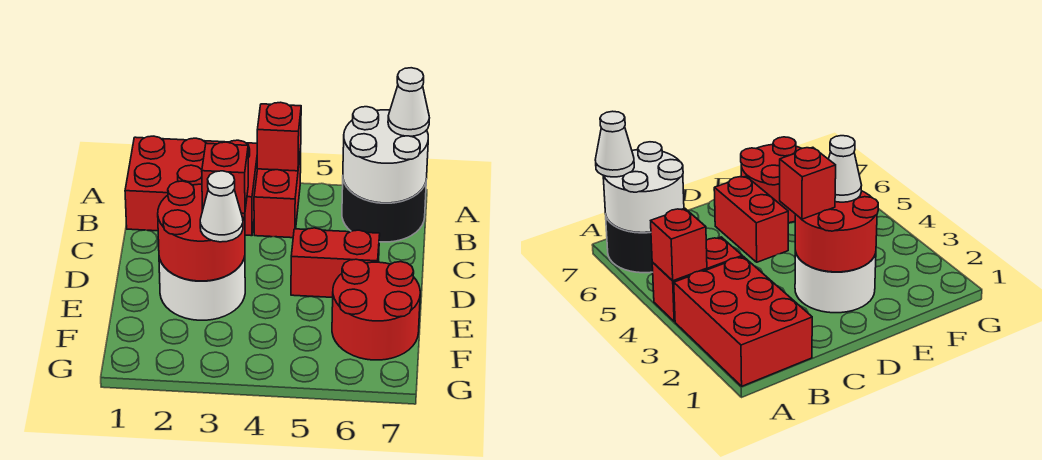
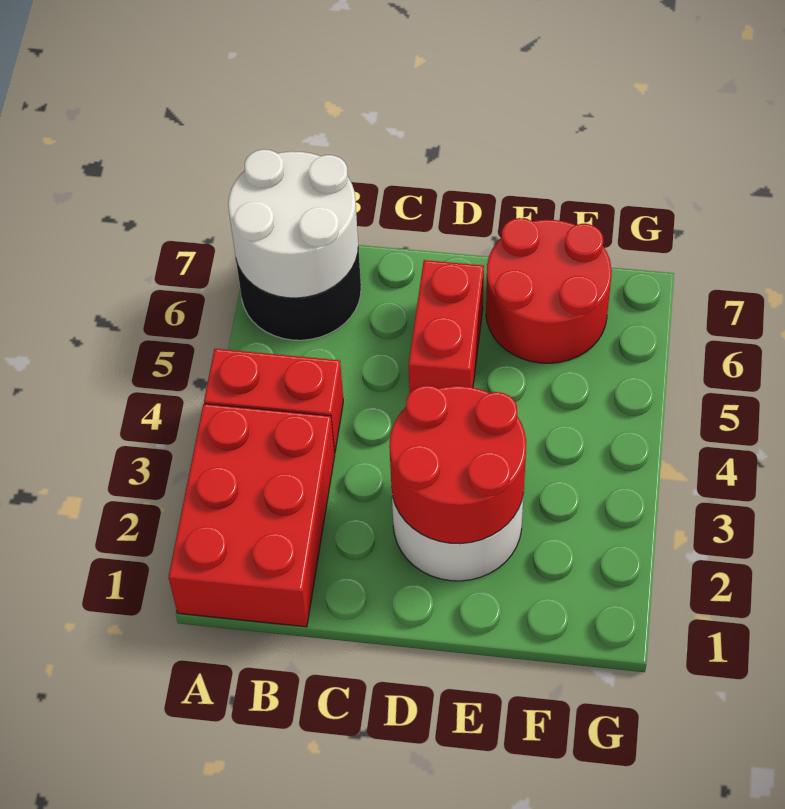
red 1x1 brick [257,102,301,171] -> none
white 1x1 cone [388,68,429,136] -> none
red 1x1 brick [202,142,248,214] -> none
white 1x1 cone [200,171,243,242] -> none

